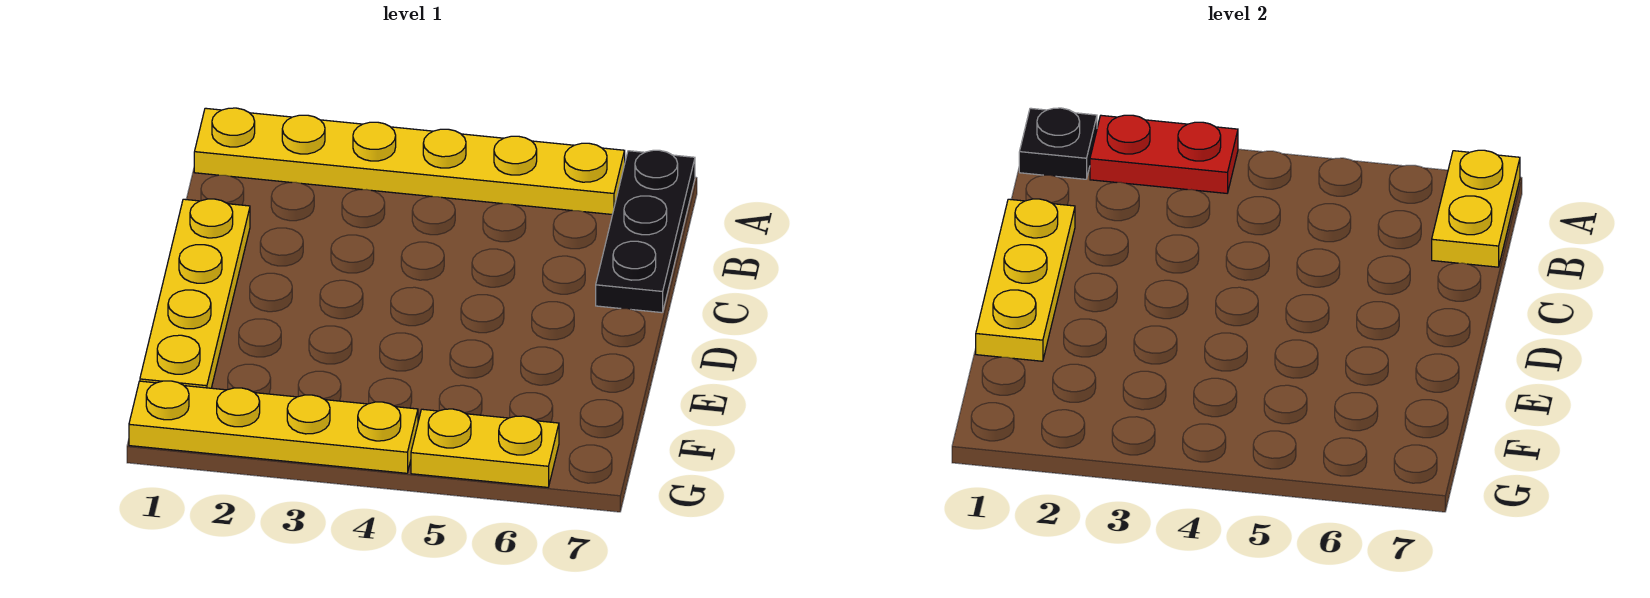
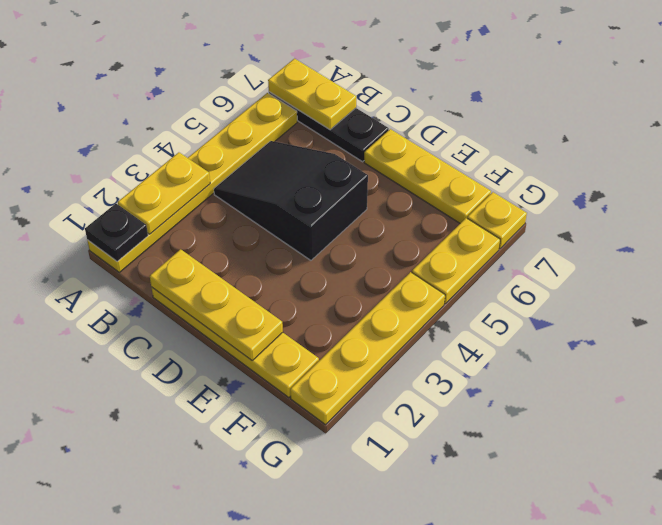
red 1x2 plate [1090,115,1238,193] -> yellow 1x2 plate [118,152,210,234]
none -> black 2x3 slope [214,141,368,260]
none -> yellow 1x3 plate [364,129,491,223]
none -> yellow 1x1 plate [467,192,527,249]

